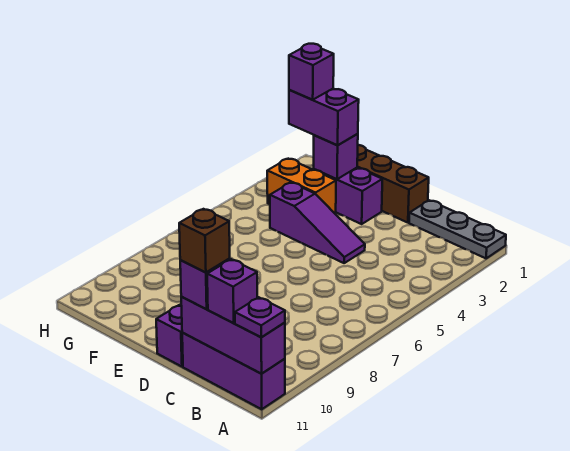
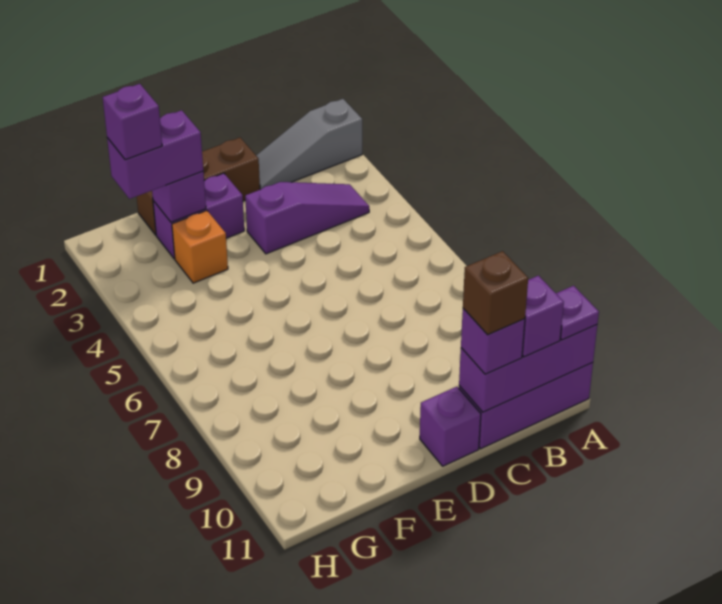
grey 1x3 plate [409,200,506,258] -> grey 1x3 slope [256,99,362,190]
purple 1x3 slope [270,183,365,263] -> purple 1x3 slope moved to [245,182,369,254]
orange 1x2 brick [267,159,336,213] -> orange 1x1 brick [172,210,228,283]

